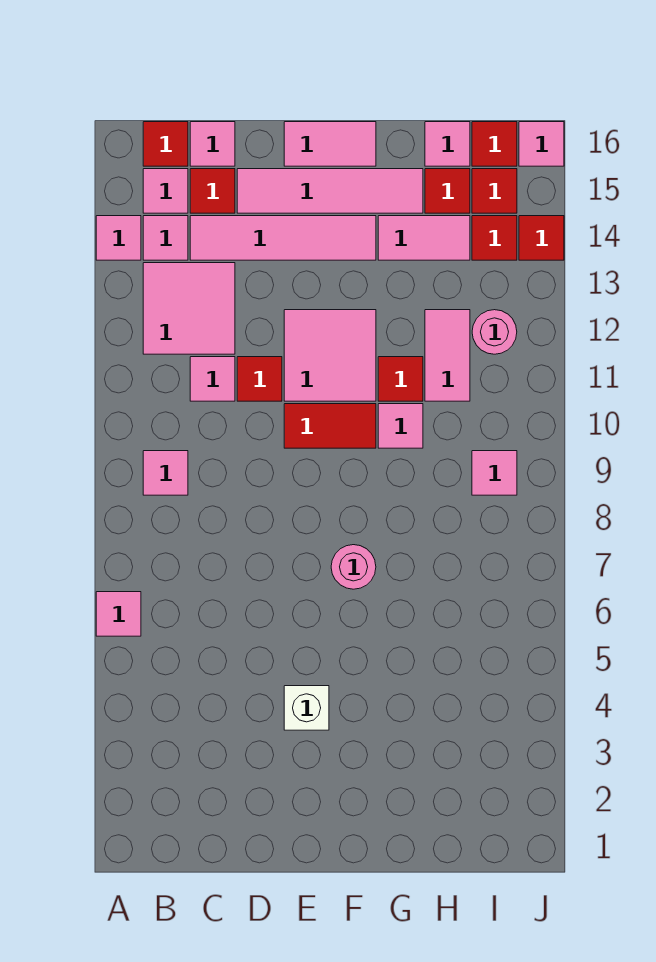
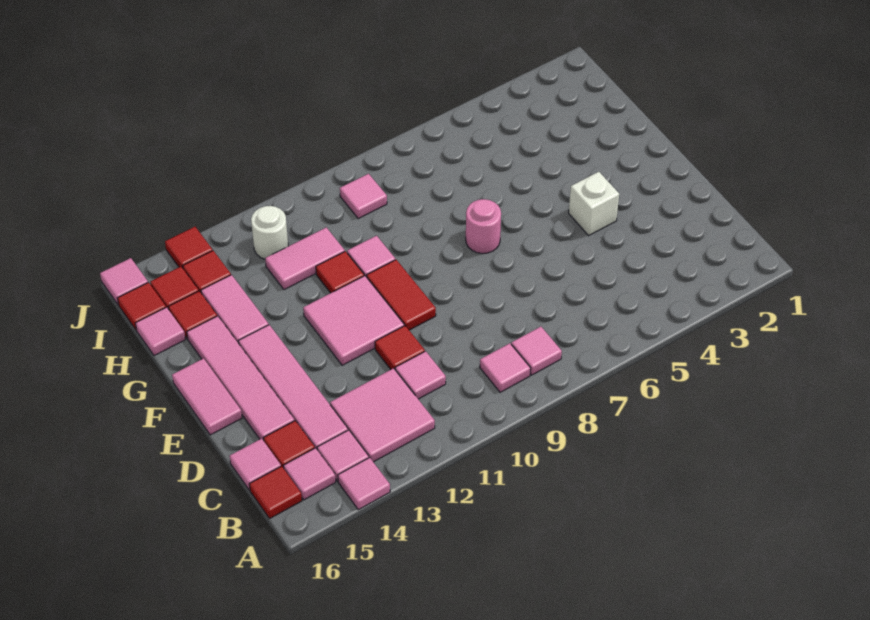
pink 1x1 tile [96,592,141,636] -> pink 1x1 tile moved to [511,327,562,375]
pink 1x1 round brick [472,310,517,354] -> white 1x1 round brick [251,206,288,259]

